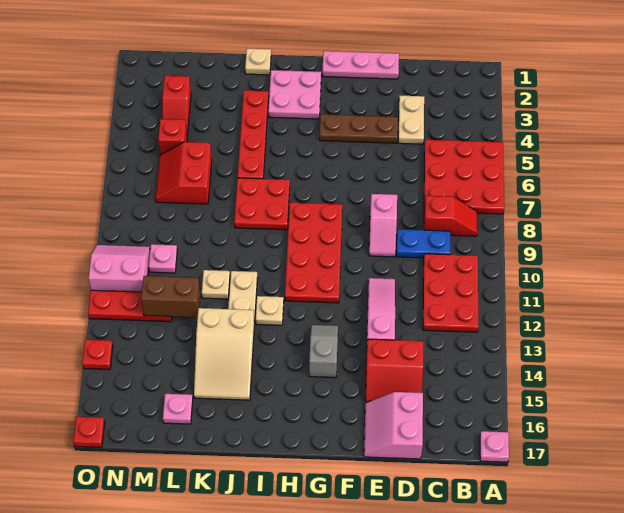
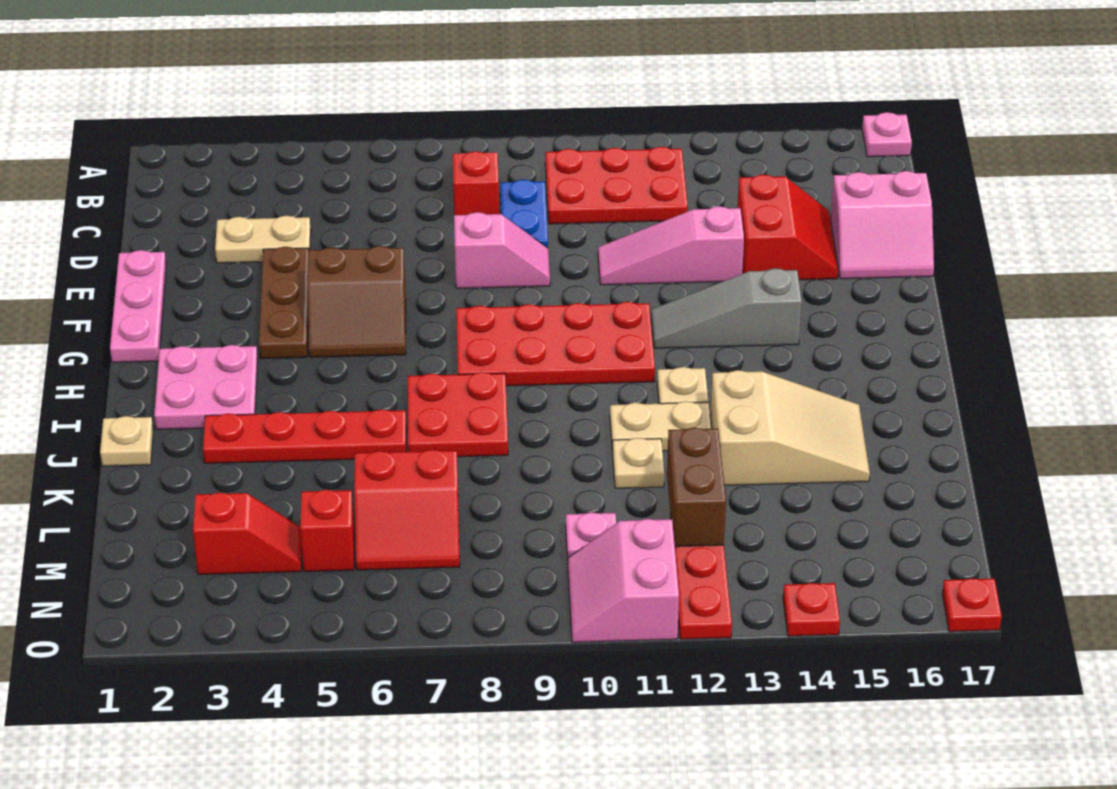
red 3x3 plate [424,140,504,214] -> none
none -> brown 2x2 slope [307,246,406,357]
grey 1x2 slope [309,325,338,378] -> grey 1x3 slope [651,268,802,348]
pink 1x1 plate [163,394,193,424] -> none

